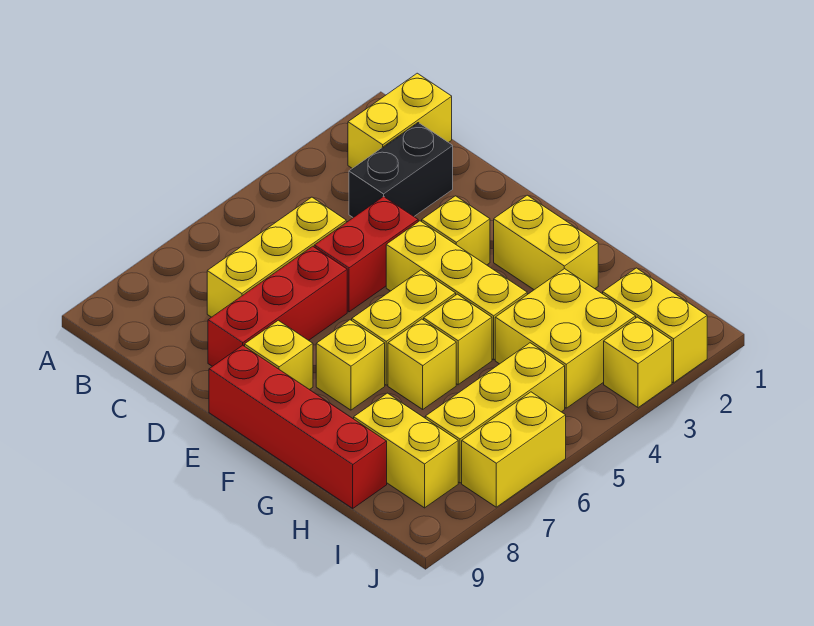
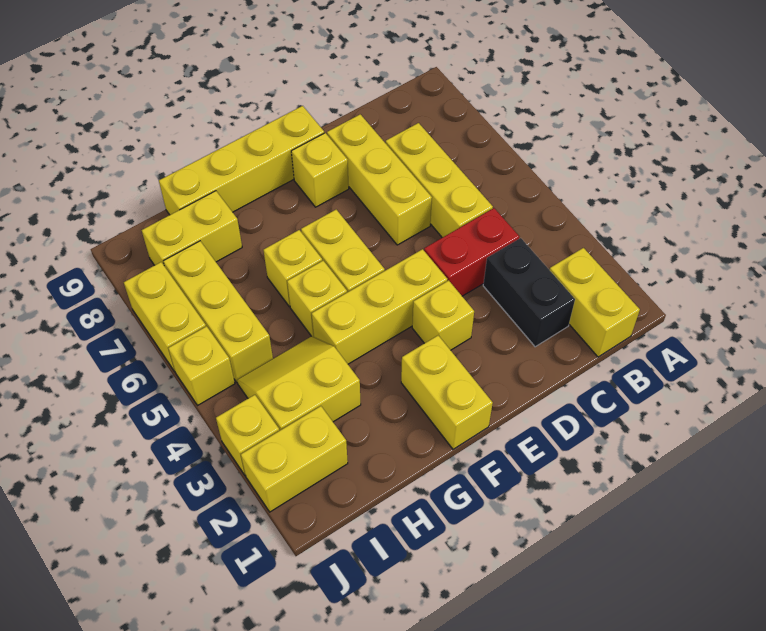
red 1x2 brick [314,196,418,312] -> red 1x2 brick turned to [424,208,519,296]
red 1x3 brick [208,246,347,366] -> yellow 1x3 brick [327,114,432,245]
red 1x4 brick [209,345,387,508] -> yellow 1x4 brick [159,106,324,215]
yellow 1x2 brick [494,195,598,290] -> yellow 1x2 brick turned to [401,335,493,449]
yellow 1x1 brick [316,320,385,410] -> yellow 1x1 brick moved to [168,326,235,405]
yellow 2x2 brick [495,269,636,408] -> yellow 2x2 slope [237,336,361,431]

